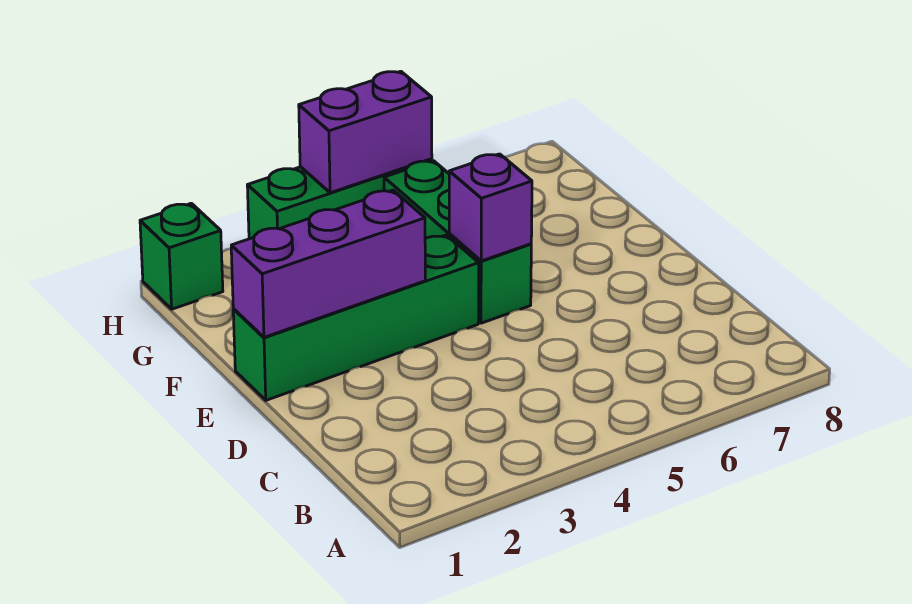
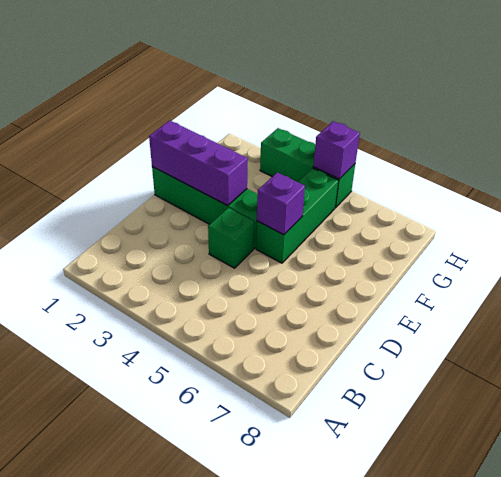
green 1x1 brick [140,203,223,309] -> green 1x1 brick moved to [208,208,254,268]
purple 1x2 brick [299,71,432,193] -> purple 1x1 brick [313,121,360,179]

